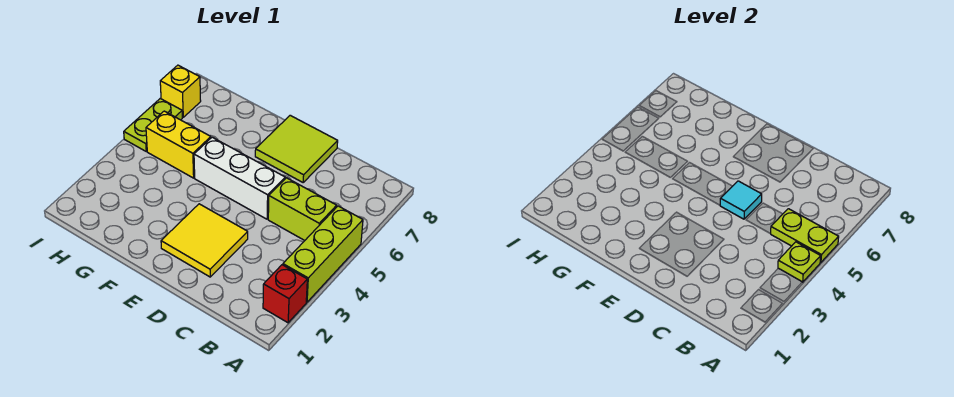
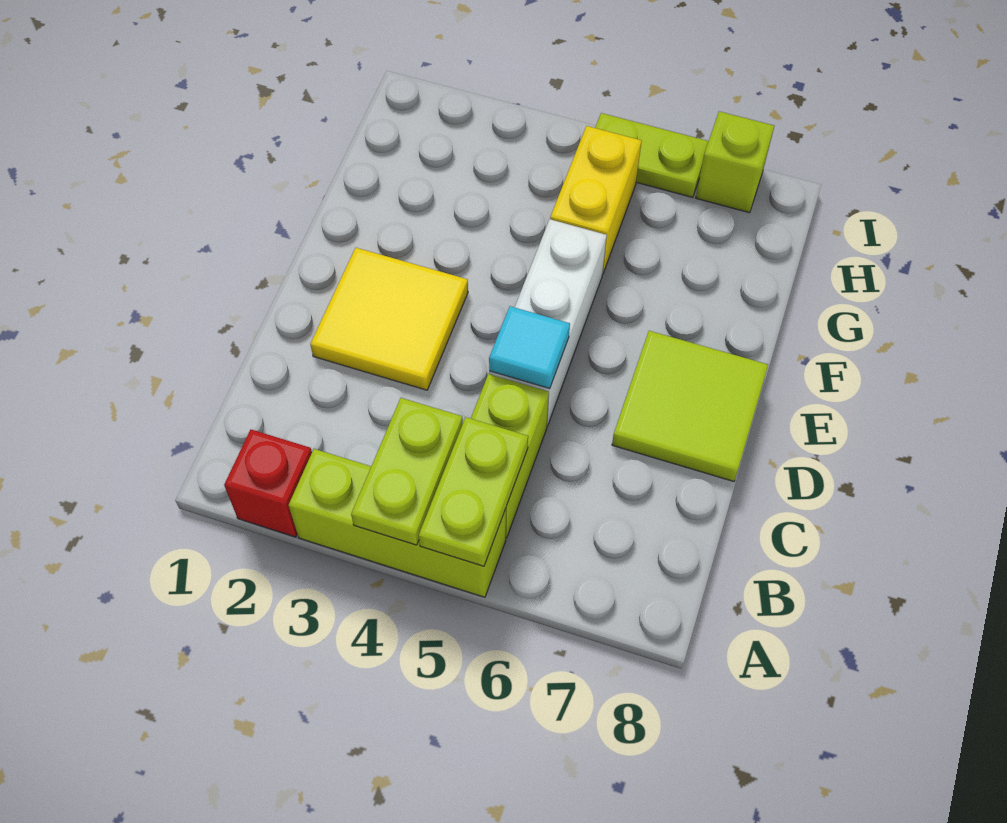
lime 1x1 plate [778,242,821,282] -> lime 1x2 plate [351,398,463,545]
yellow 1x1 brick [160,65,201,117] -> lime 1x1 brick [696,111,774,213]

